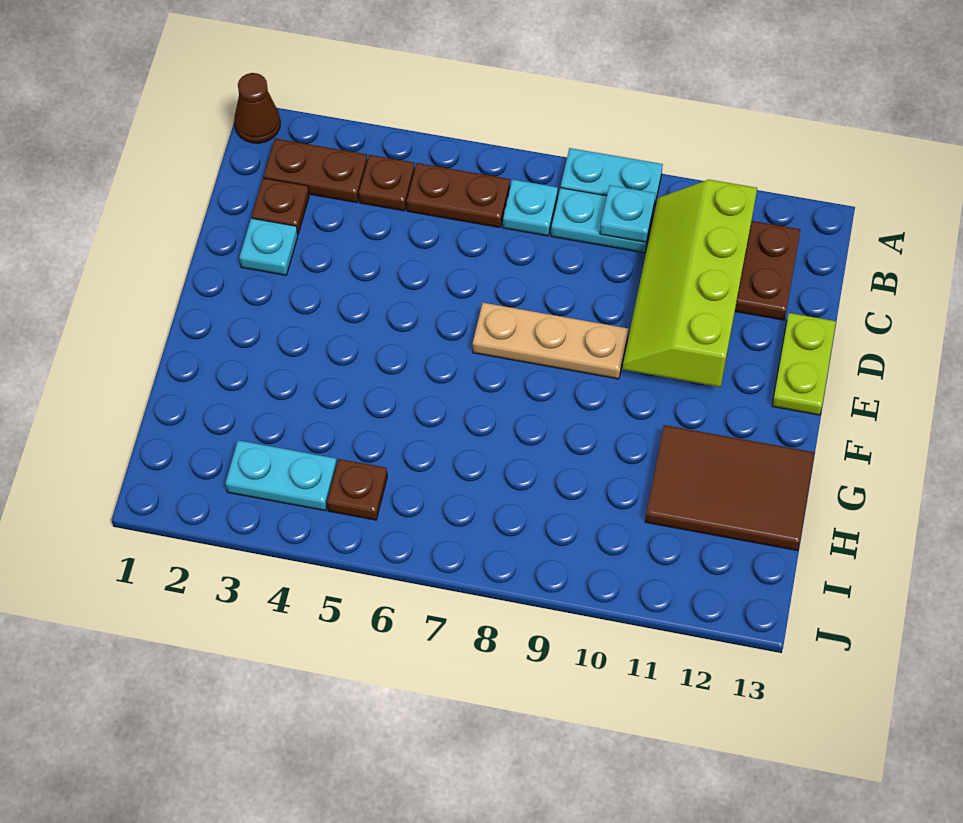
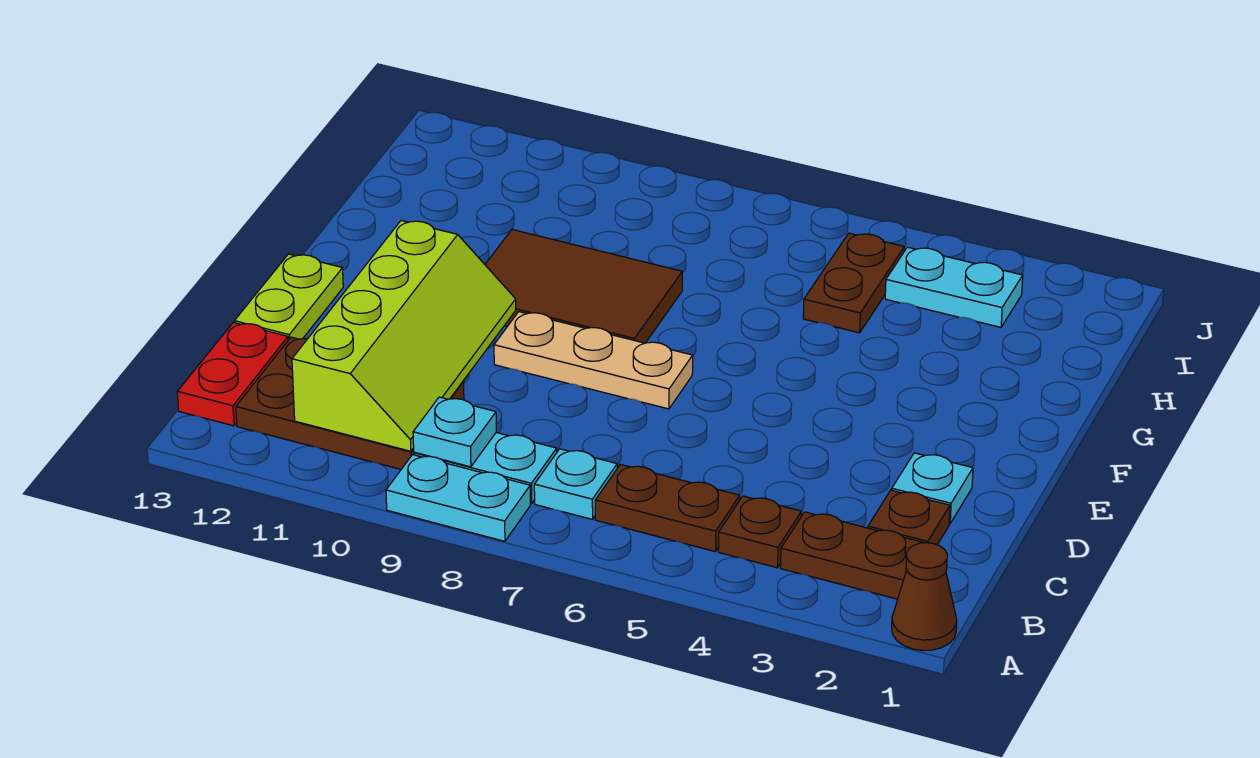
none -> red 1x2 plate [177,322,288,426]
brown 2x3 tile [645,425,815,551] -> brown 2x3 tile moved to [485,230,682,343]
brown 1x1 plate [327,459,387,520] -> brown 1x2 plate [803,233,904,333]

